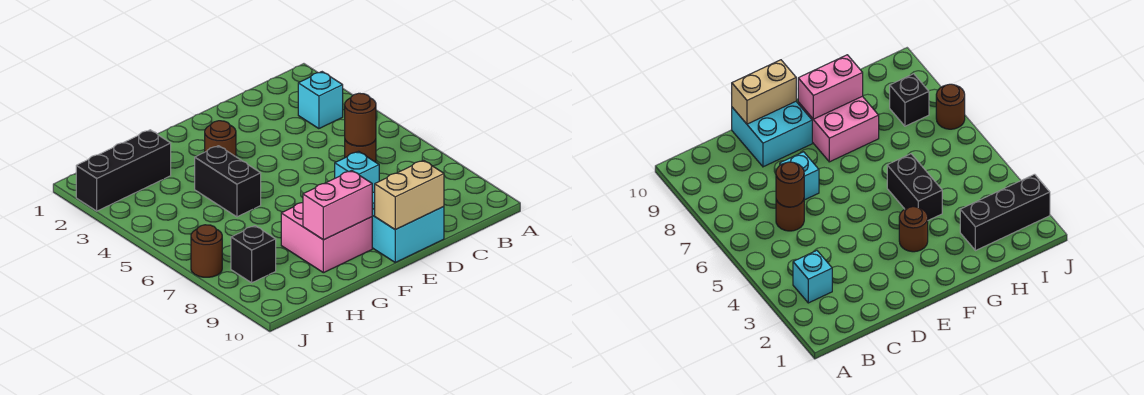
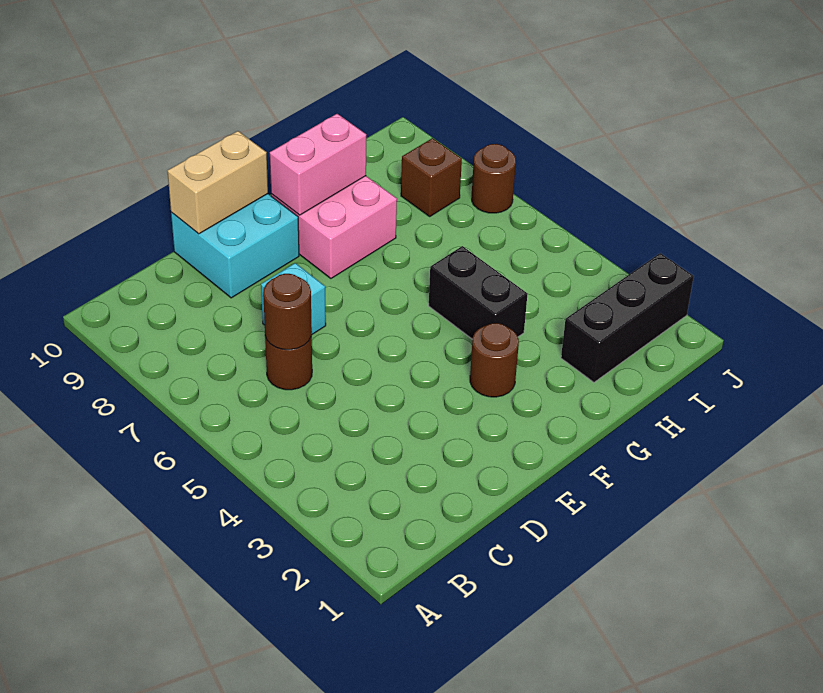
cyan 1x1 brick [298,72,343,129] -> none
black 1x1 brick [231,226,276,283] -> brown 1x1 brick [401,138,462,216]

